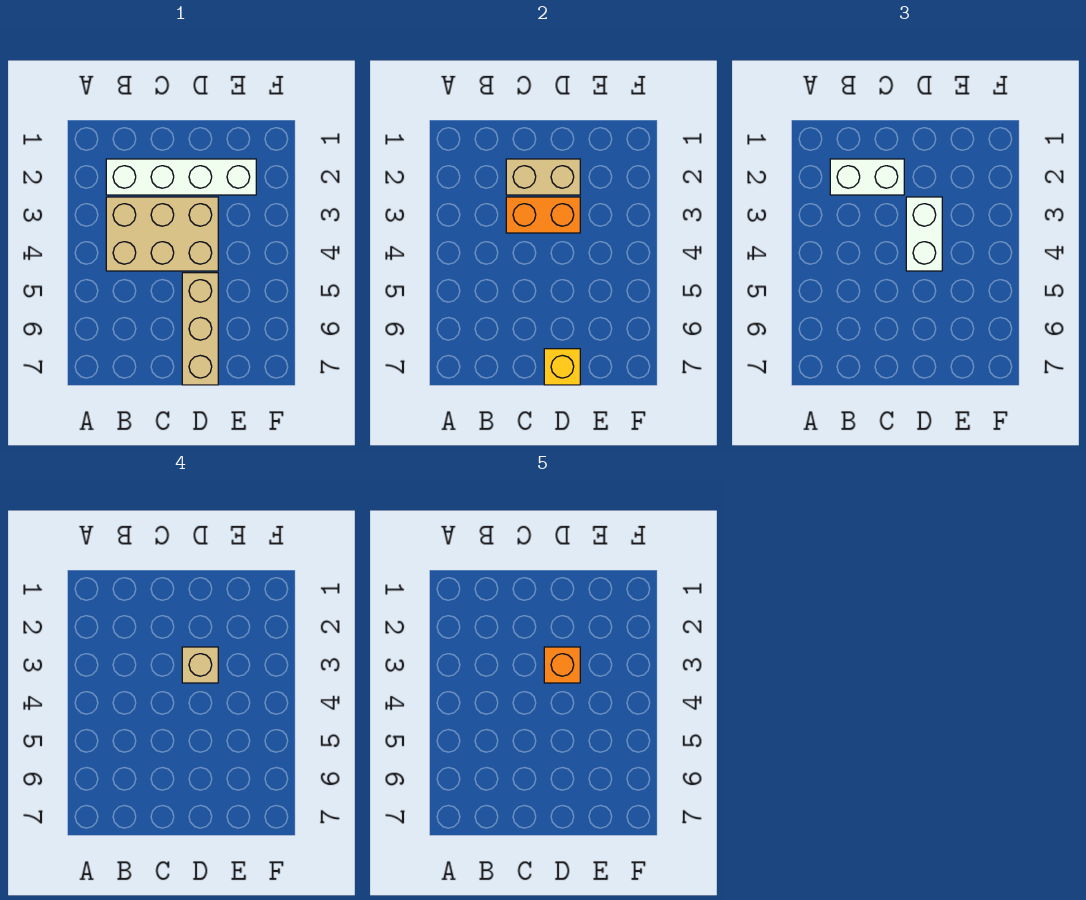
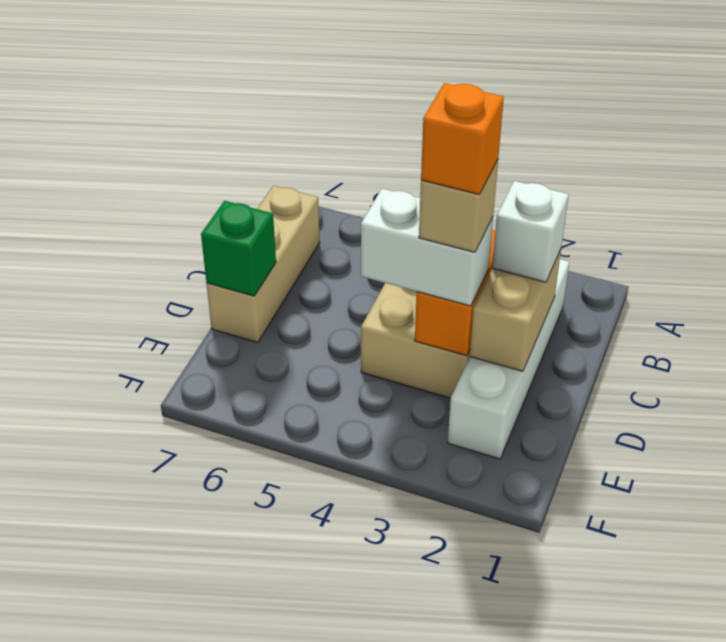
white 1x2 brick [830,159,904,195] -> white 1x1 brick [492,181,569,282]
tan 1x3 brick [182,273,218,385] -> tan 1x3 brick turned to [207,186,320,343]
yellow 1x1 brick [544,349,580,385] -> green 1x1 brick [201,201,276,296]

